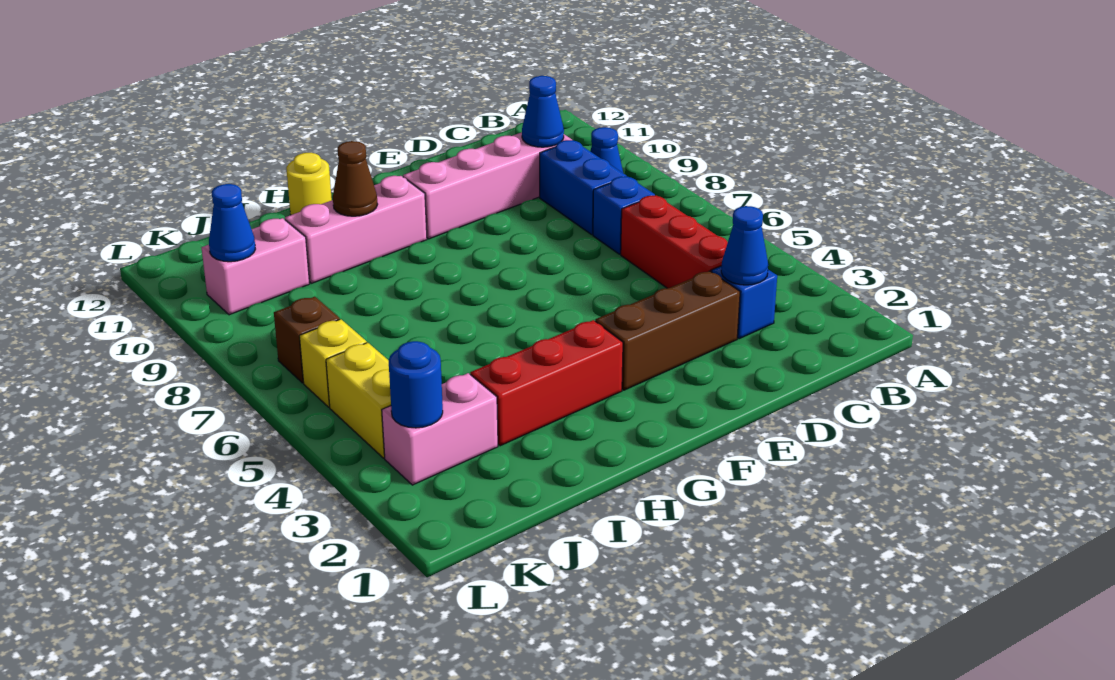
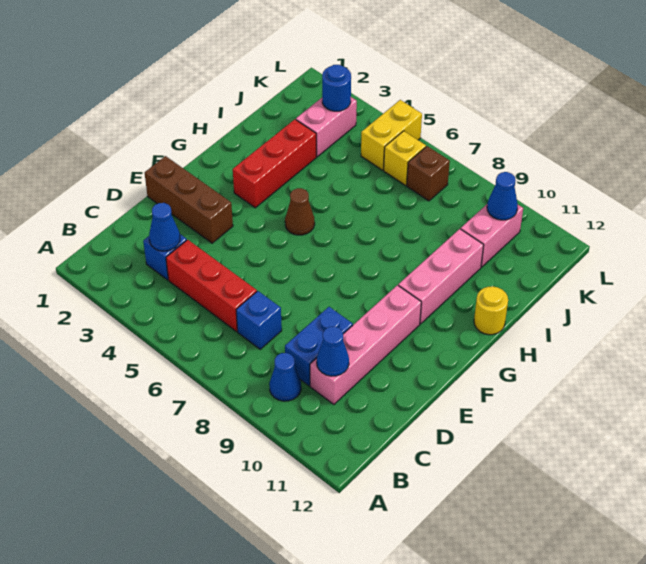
blue 1x2 brick [540,140,627,235] -> blue 1x2 brick turned to [285,307,353,386]
brown 1x3 brick [595,271,740,390] -> brown 1x3 brick turned to [145,156,233,243]
brown 1x1 cone [333,141,378,216] -> brown 1x1 cone moved to [285,188,315,235]
yellow 1x2 brick [326,342,391,458] -> yellow 1x2 brick turned to [361,100,422,170]

